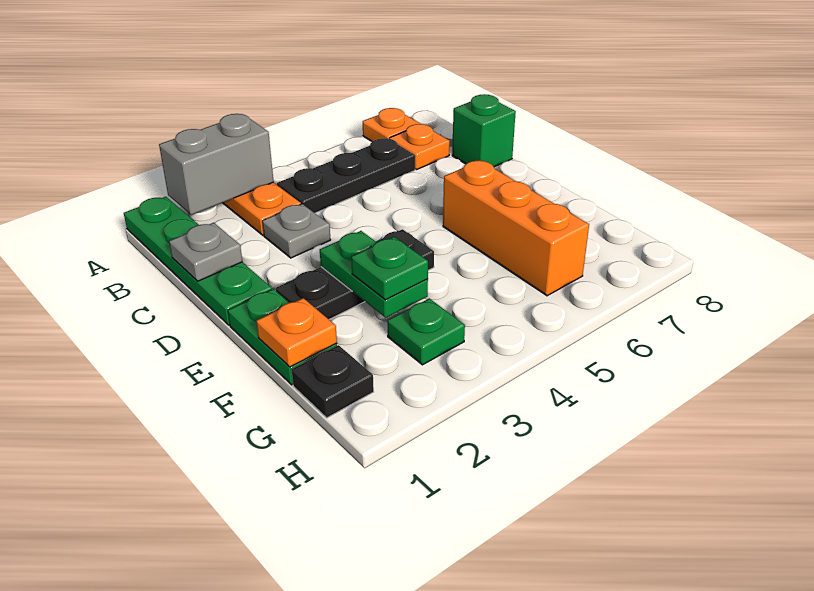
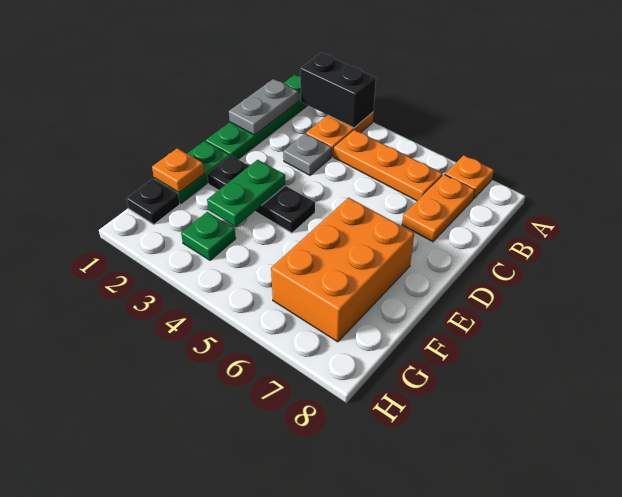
grey 1x2 brick [159,114,274,215] -> black 1x2 brick [300,53,376,128]
black 1x3 plate [277,138,415,213] -> orange 1x3 plate [334,130,443,201]
orange 1x1 plate [390,124,450,169] -> orange 1x2 plate [402,174,475,242]
grey 1x1 plate [169,223,242,281] -> grey 1x2 plate [229,79,298,135]
green 1x1 brick [452,94,516,167] -> none
orange 1x3 brick [443,161,589,296] -> orange 2x3 brick [271,198,414,342]
green 1x1 plate [351,237,428,300] -> none

